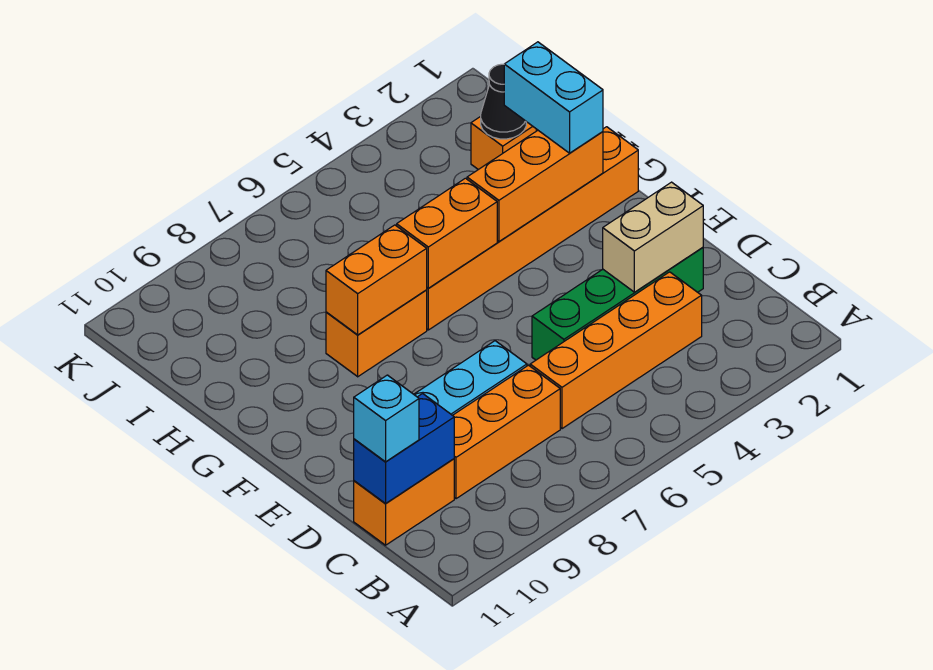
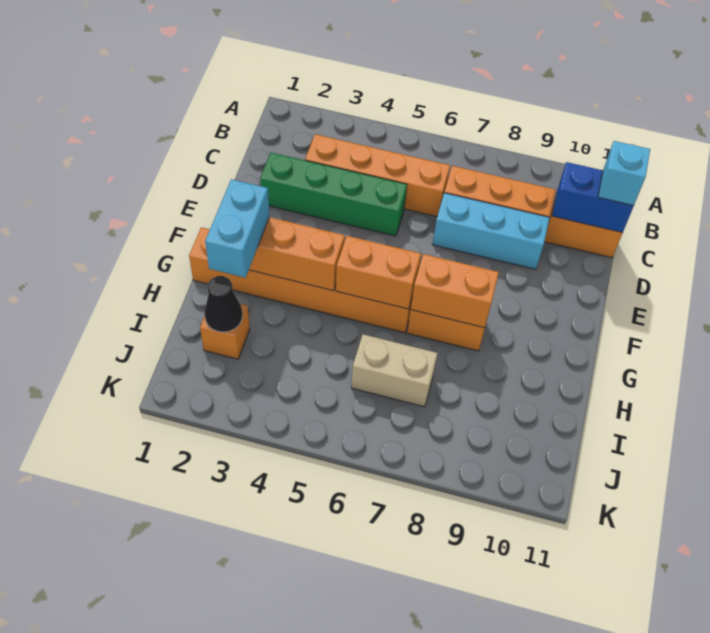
tan 1x2 brick [603,182,703,292] -> tan 1x2 brick moved to [351,334,437,407]

